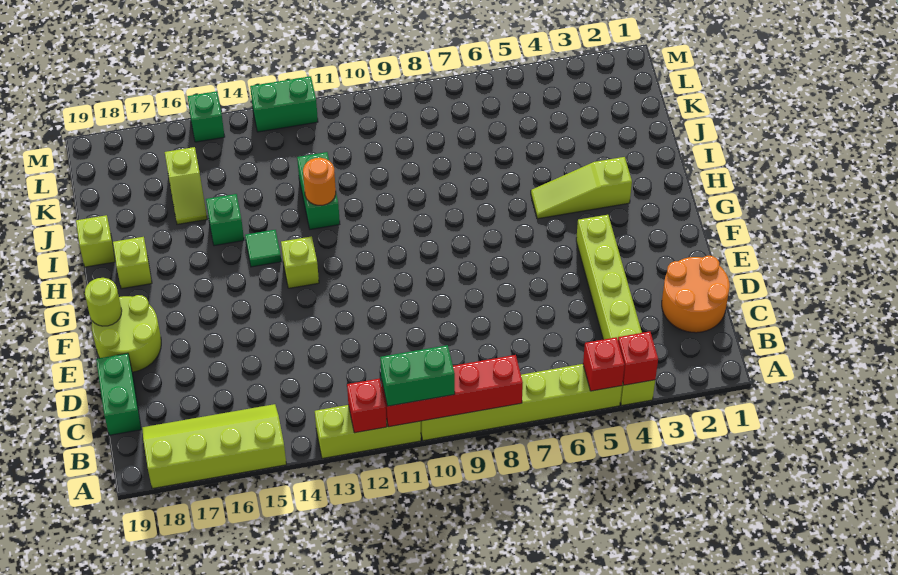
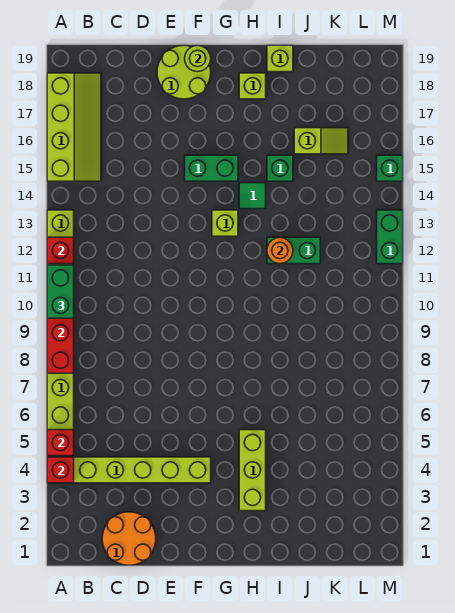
green 1x2 brick [96,353,141,435] -> green 1x2 brick moved to [185,155,238,181]
lime 1x3 slope [531,157,632,219] -> lime 1x3 brick [239,430,266,511]
lime 1x2 slope [165,147,207,224] -> lime 1x2 slope turned to [294,128,348,154]

